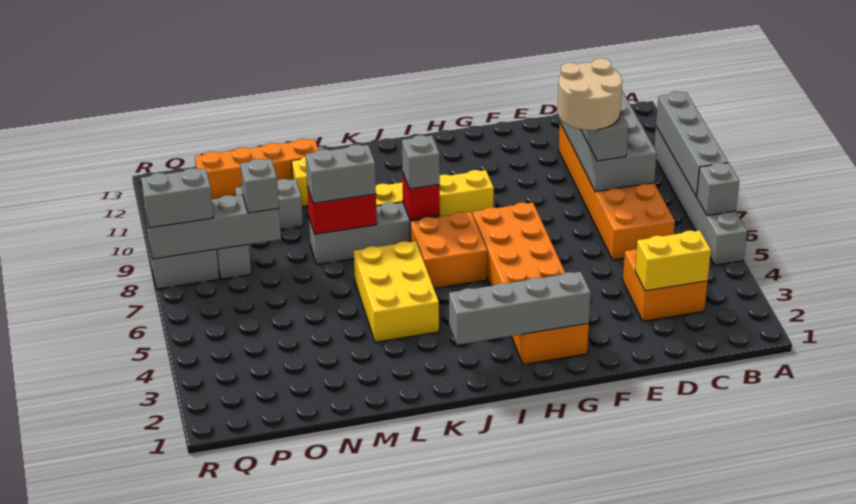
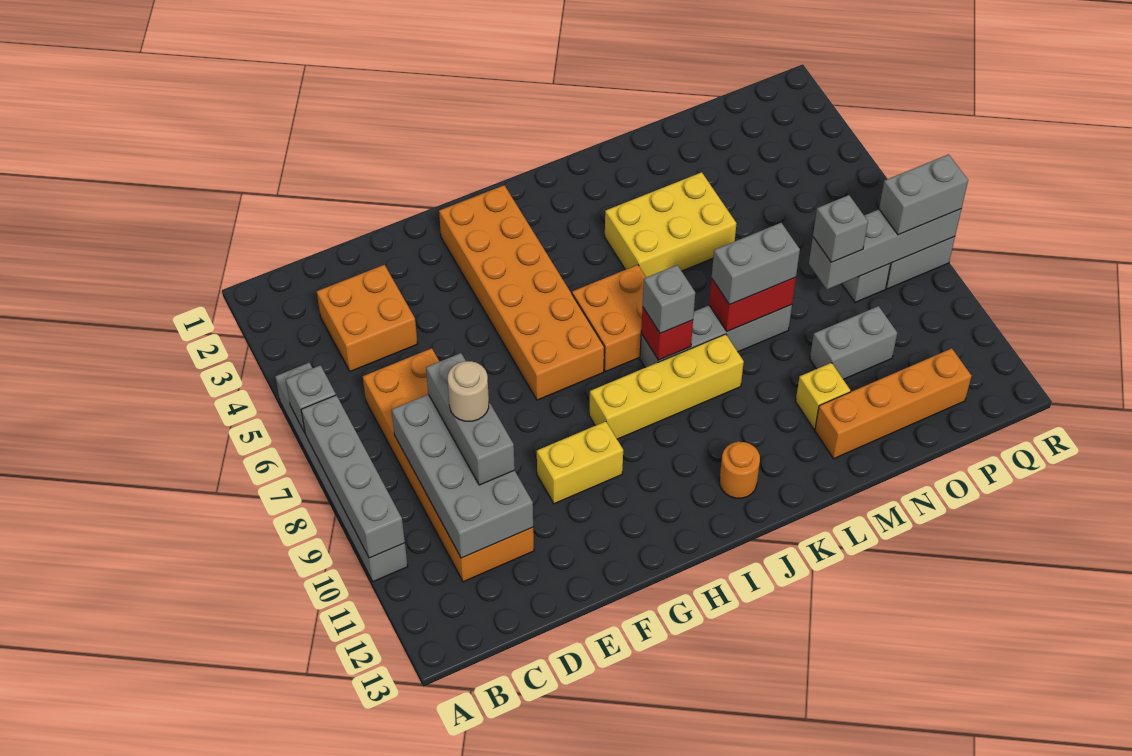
yellow 1x2 brick [635,230,711,291] -> yellow 1x2 brick moved to [537,421,623,504]
tan 2x2 round brick [557,58,622,130] -> tan 1x1 round brick [448,361,489,421]
grey 1x4 brick [449,272,591,345] -> none
none -> orange 1x1 round brick [720,442,760,498]
yellow 2x3 brick [354,241,439,342] -> yellow 2x3 brick turned to [605,172,737,277]

